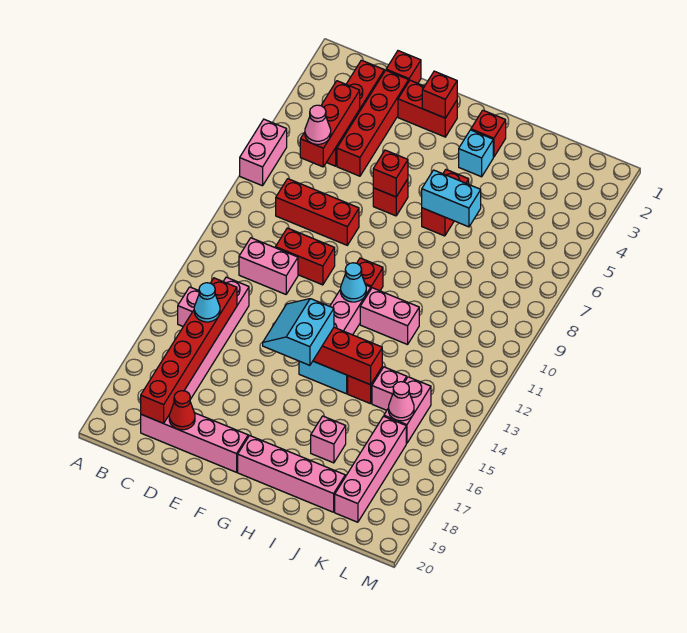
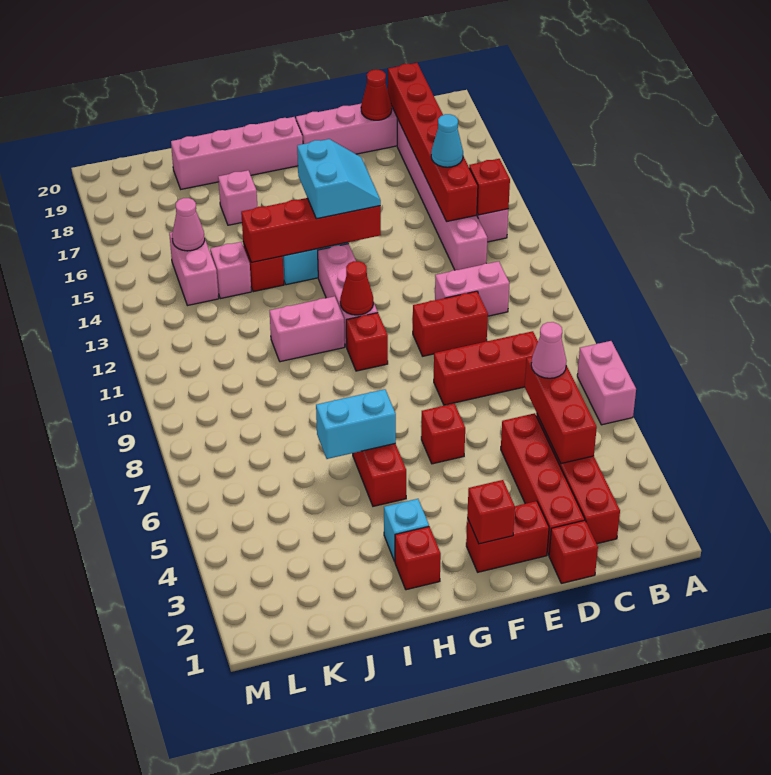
red 1x1 brick [373,150,408,197] -> red 1x1 brick moved to [469,159,510,215]
cyan 1x1 cone [341,263,366,302] -> red 1x1 cone [340,261,373,315]
pink 1x4 brick [335,416,406,522] -> none

